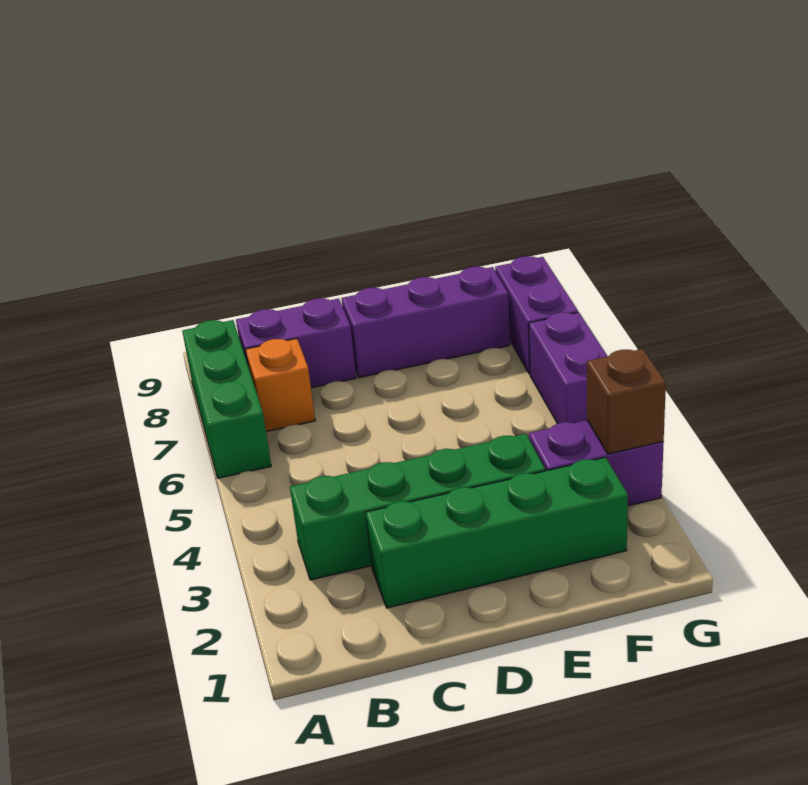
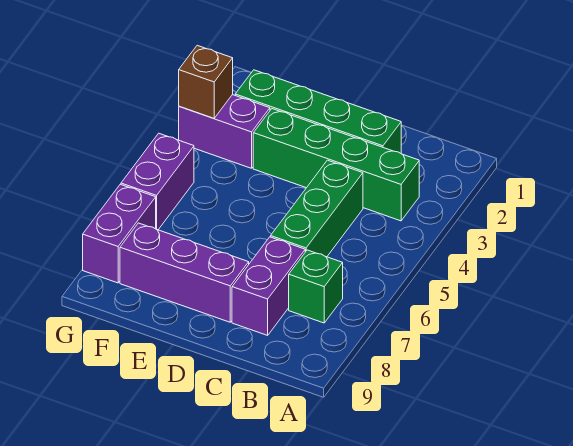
green 1x3 brick [182,320,271,478] -> green 1x3 brick moved to [271,160,363,257]
orange 1x1 brick [245,338,315,432] -> green 1x1 brick [289,250,343,323]
purple 1x2 brick [236,298,356,388] -> purple 1x2 brick turned to [232,237,305,335]

